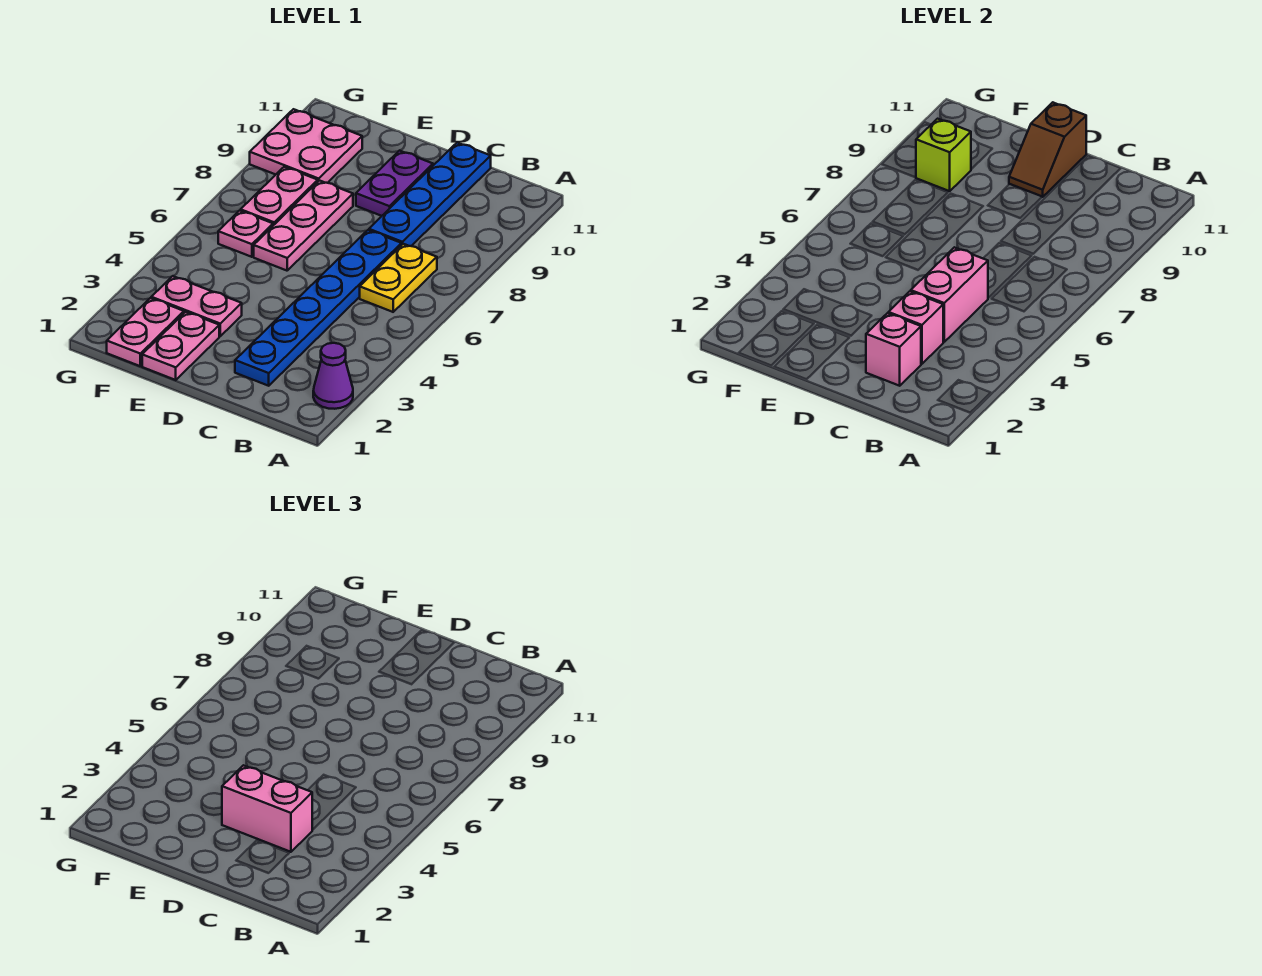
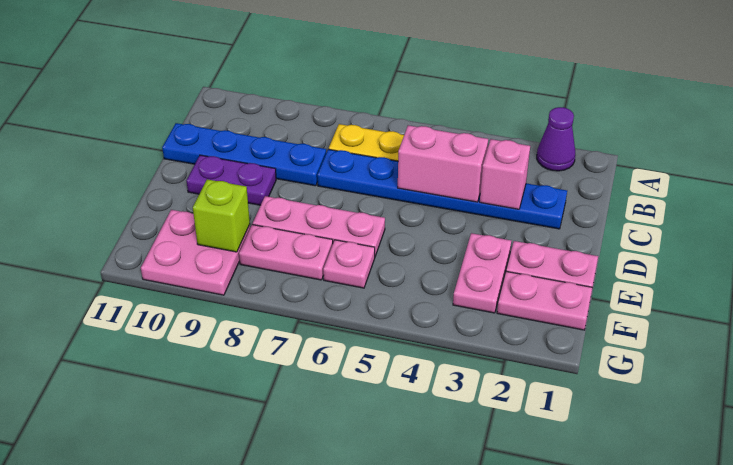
pink 1x1 brick [866,313,921,386] -> none
pink 1x2 brick [222,765,312,852] -> none
brown 1x2 slope [1009,102,1086,197] -> none

